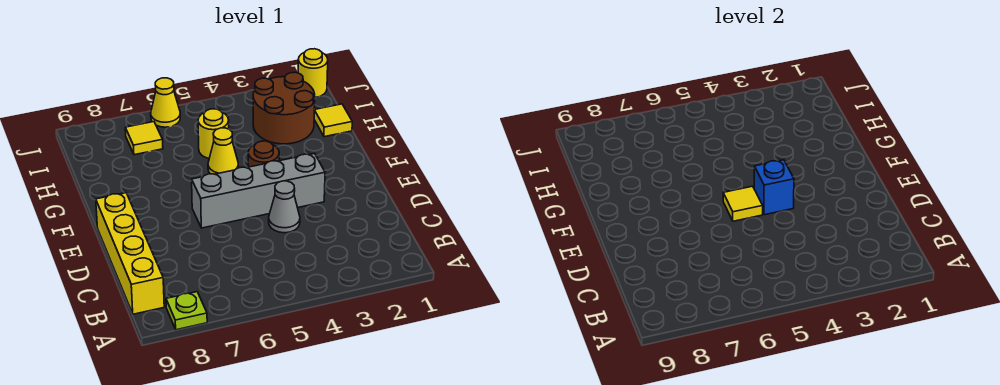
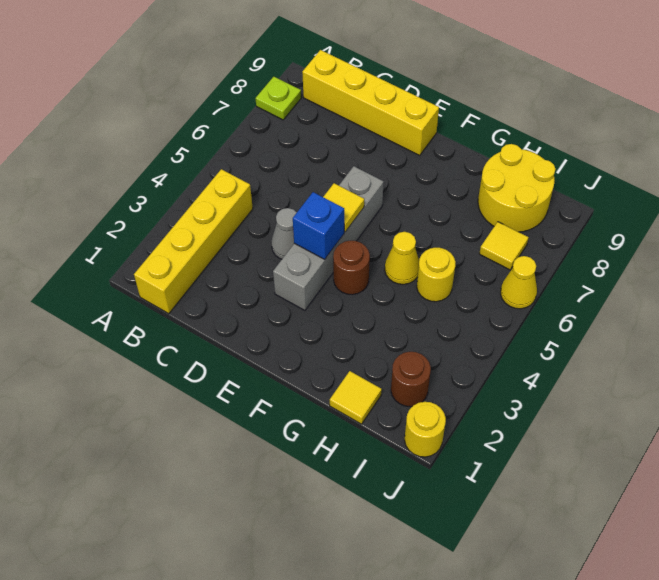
none -> yellow 1x4 brick [134,169,253,314]
brown 2x2 round brick [253,72,315,144] -> brown 1x1 round brick [391,352,431,407]
none -> yellow 2x2 round brick [478,144,555,232]

